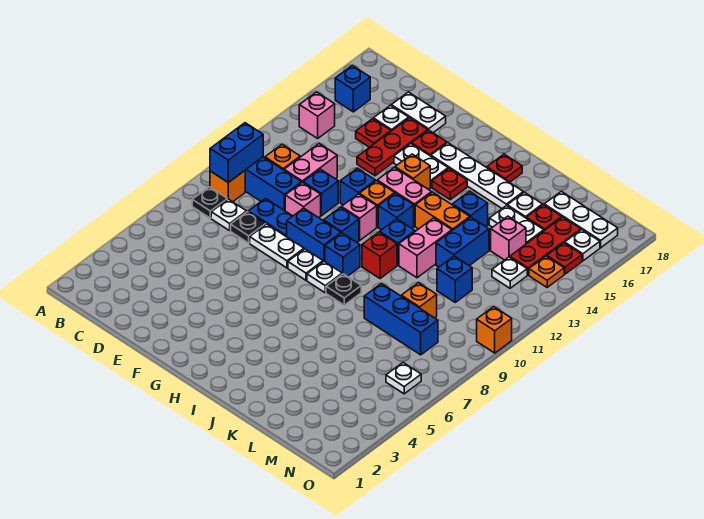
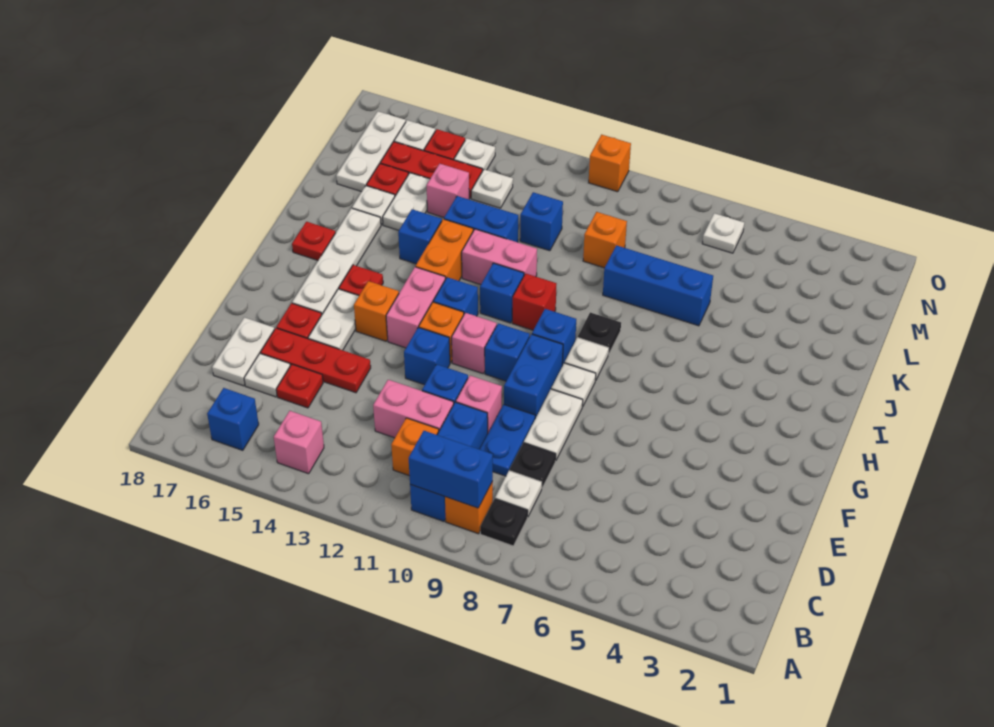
blue 1x3 brick [364,283,438,355] -> blue 1x3 brick turned to [603,245,713,326]
orange 1x1 plate [529,256,564,287] -> white 1x1 plate [454,138,495,171]

